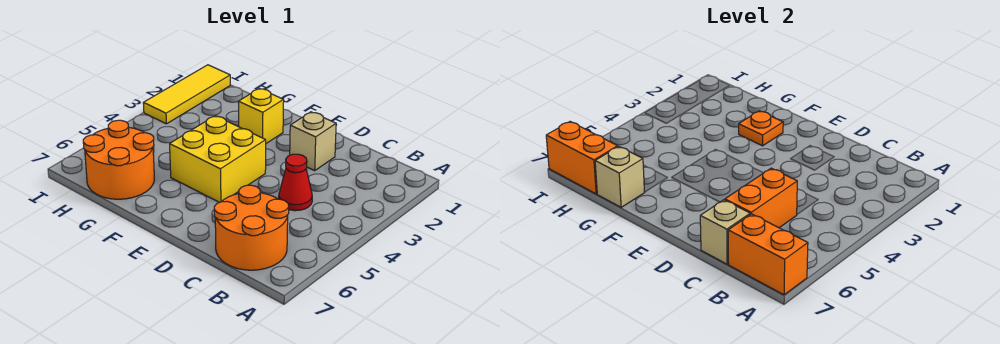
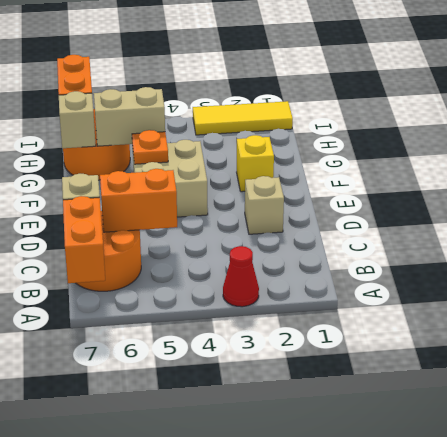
red 1x1 cone [279,154,312,211] -> red 1x1 cone moved to [223,246,259,307]
yellow 2x2 brick [170,116,266,203] -> tan 2x2 brick [133,140,208,217]
orange 1x1 plate [739,111,783,146] -> orange 1x1 plate moved to [132,130,168,164]
none -> tan 1x2 brick [94,87,165,146]

